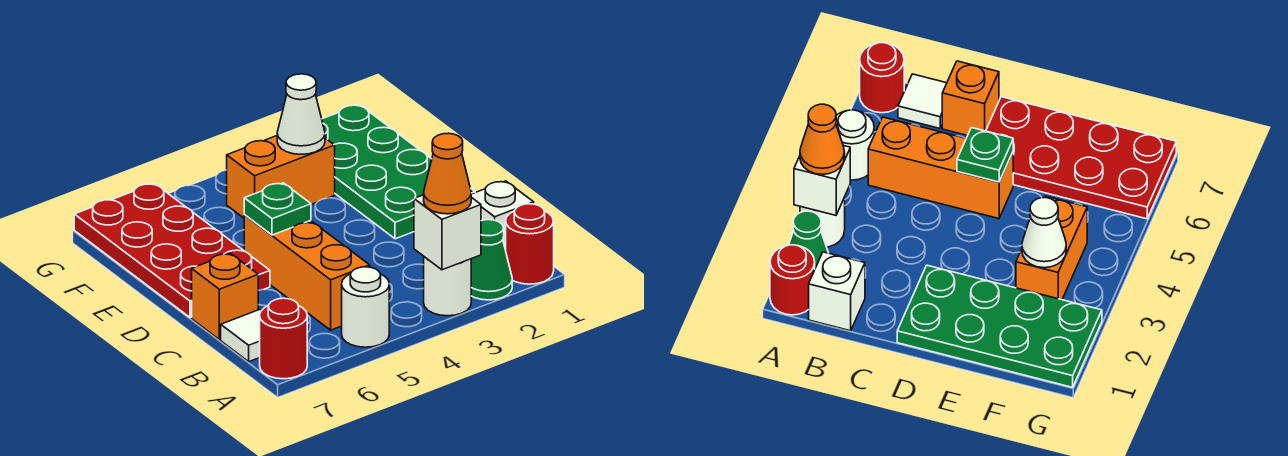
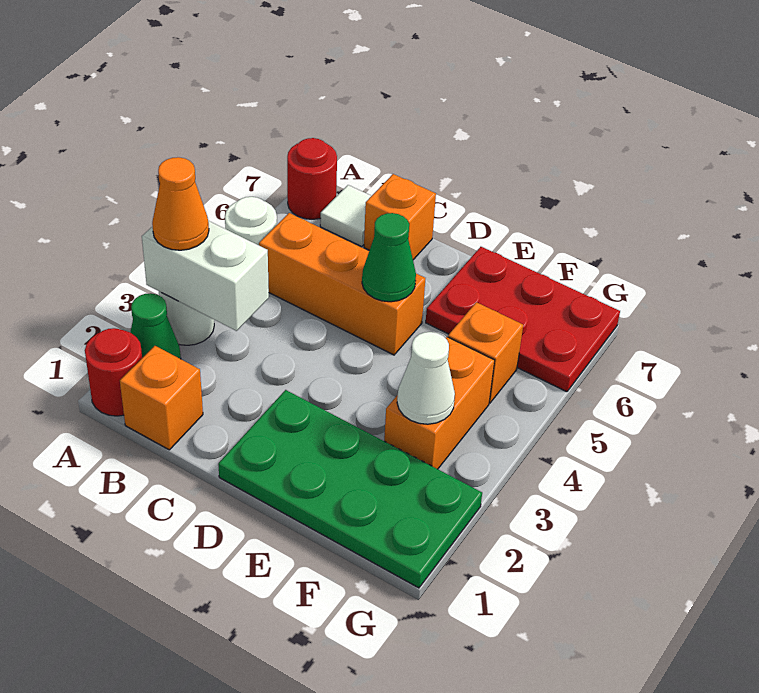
white 1x1 brick [414,195,481,270] -> white 1x2 brick [142,221,269,331]
white 1x1 brick [471,181,534,250] -> orange 1x1 brick [120,346,203,450]
green 1x1 plate [244,183,311,235] -> green 1x1 cone [362,213,416,302]
red 2x4 plate [74,183,270,318] -> red 2x3 plate [426,247,620,392]
none -> orange 1x1 brick [448,302,523,403]

